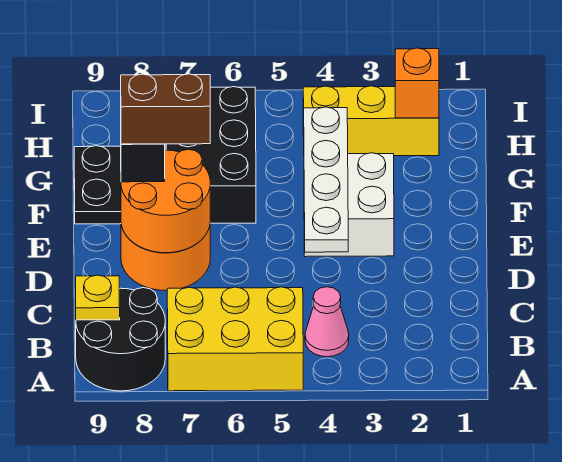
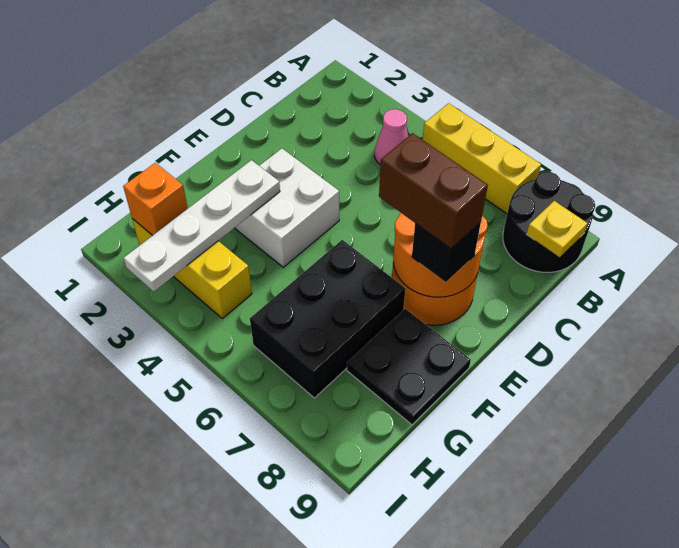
yellow 2x3 brick [167,287,303,391] -> yellow 1x3 brick [423,103,541,214]
white 1x4 plate [304,107,348,252] -> white 1x4 plate moved to [124,160,280,292]

